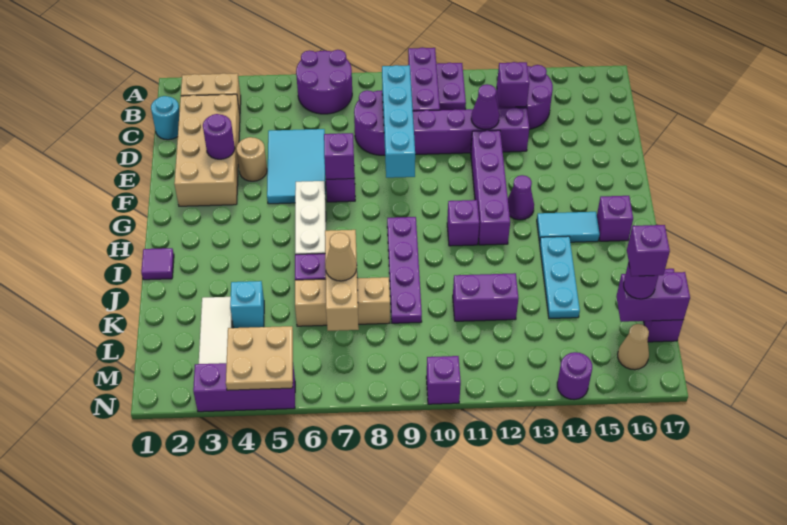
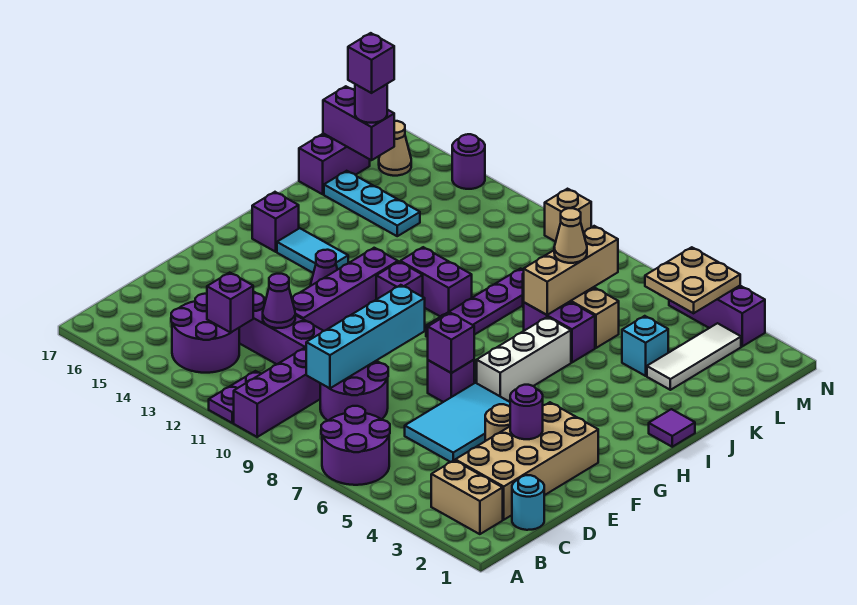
cyan 1x3 plate [540,236,580,319] -> cyan 1x3 plate turned to [324,171,420,236]
purple 1x2 brick [453,273,519,321] -> purple 1x2 brick moved to [400,247,472,317]
purple 1x1 brick [426,356,461,404] -> tan 1x1 brick [545,189,591,242]

